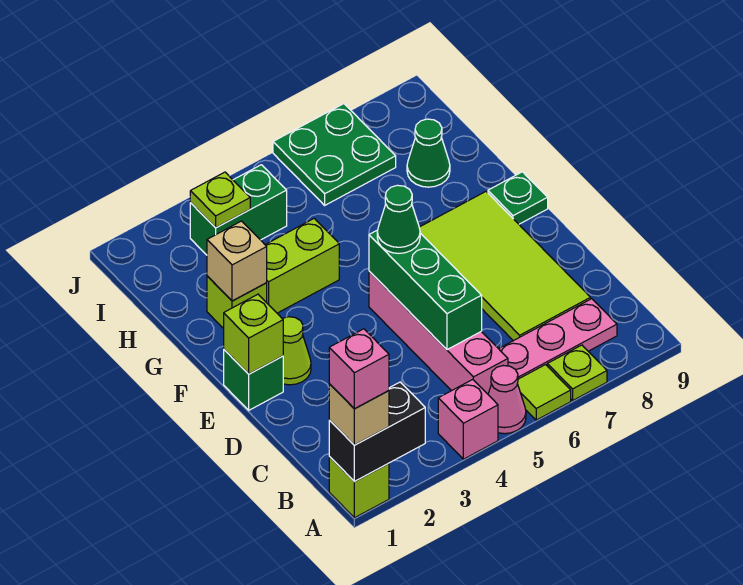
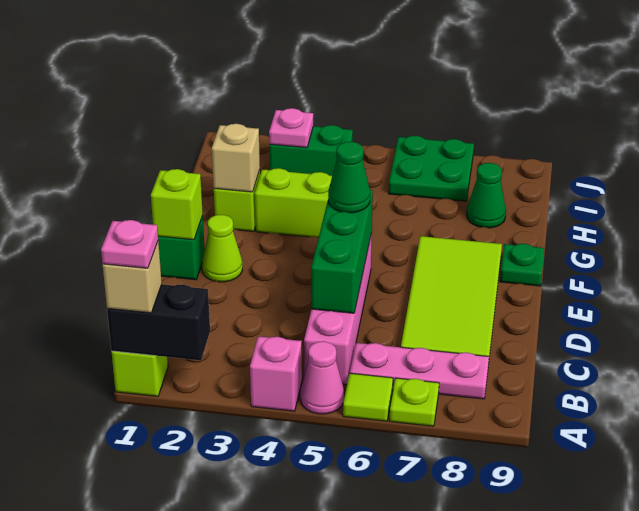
pink 1x1 brick [329,329,389,409] -> pink 1x1 plate [101,220,158,268]
lime 1x1 plate [190,172,250,228] -> pink 1x1 plate [269,108,313,148]

